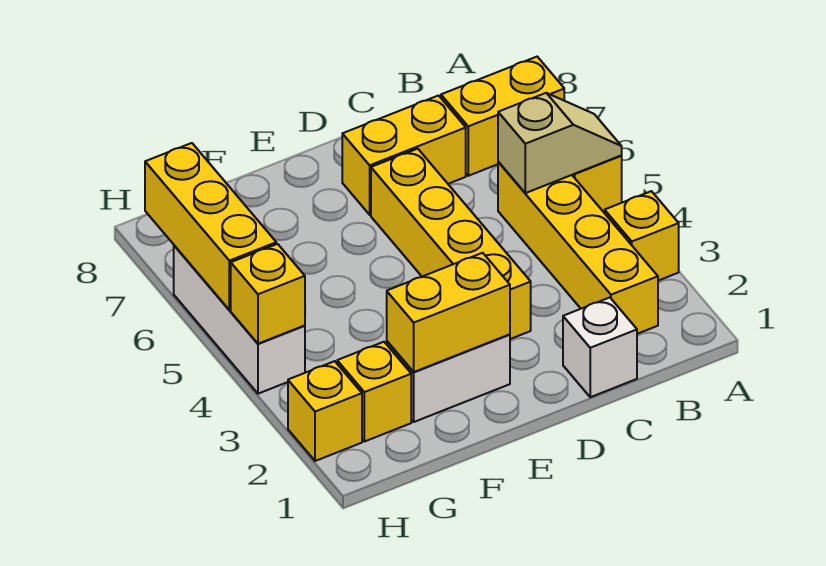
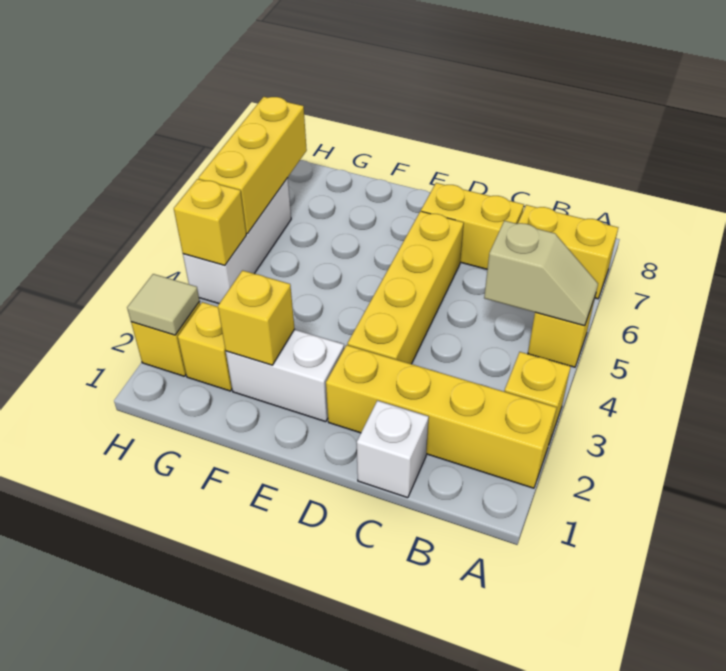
yellow 1x4 brick [498,162,658,334] -> yellow 1x4 brick turned to [326,345,557,488]
yellow 1x2 brick [387,253,510,372] -> yellow 1x1 brick [218,270,295,365]
none -> tan 1x1 tile [127,274,200,335]

